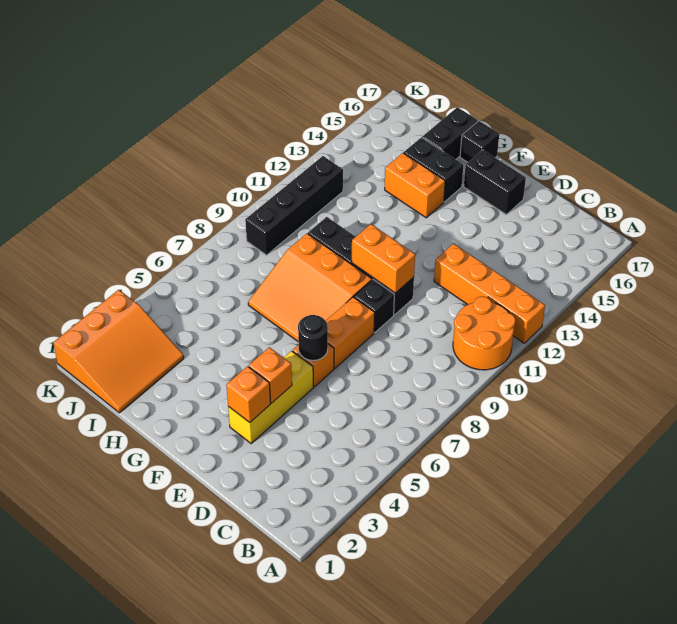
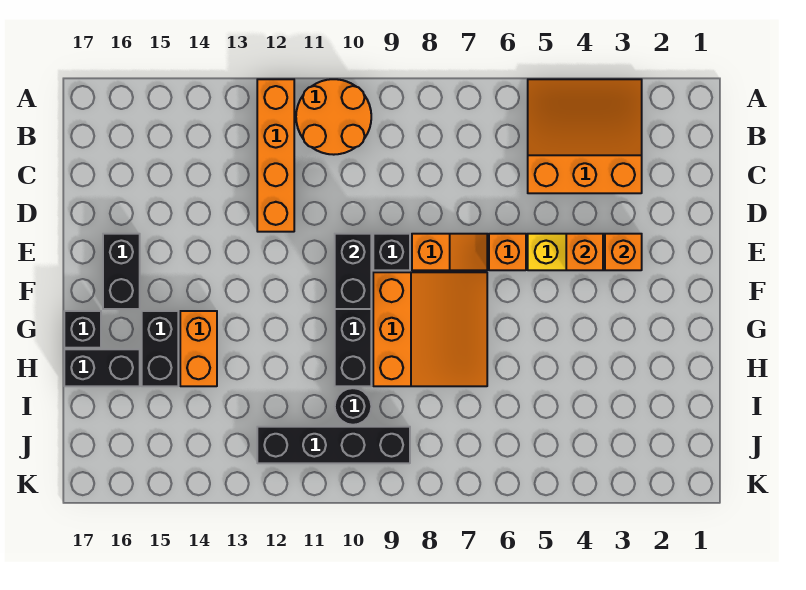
black 1x1 round brick [298,315,328,361] -> black 1x1 round brick moved to [335,388,371,425]
orange 1x2 brick [326,297,375,368] -> orange 1x2 slope [412,234,487,270]
orange 1x2 brick [352,224,415,293] -> black 1x2 brick [335,234,371,309]
orange 3x3 slope [53,290,184,413] -> orange 3x3 slope moved to [528,79,642,193]

